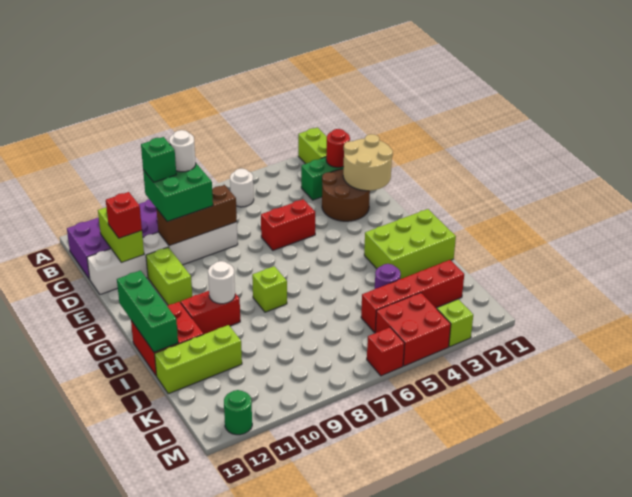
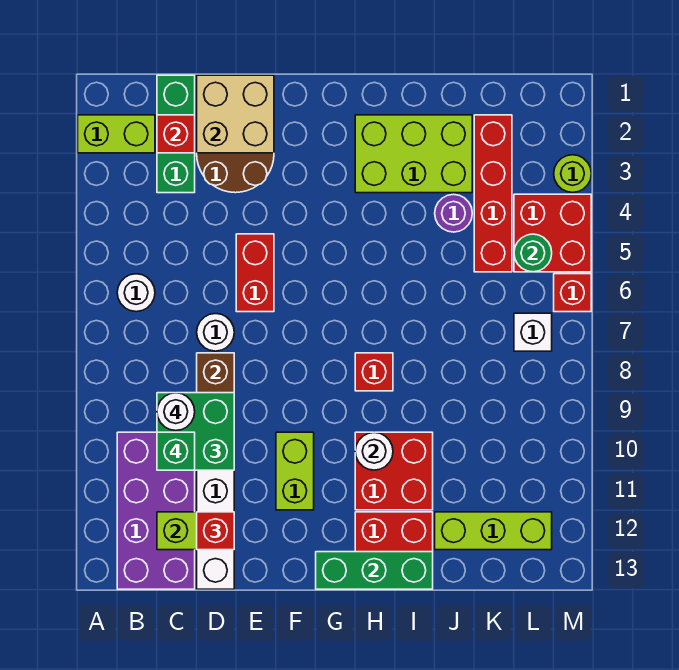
red 1x1 round brick [326,129,350,167] -> red 1x1 brick [157,115,195,153]
tan 2x2 round brick [343,134,393,191] -> tan 2x2 brick [197,75,274,153]
none -> white 1x1 round brick [197,314,234,351]
lime 1x2 brick [146,247,192,305] -> lime 1x2 brick turned to [276,432,314,510]
lime 2x3 brick [364,209,456,279] -> lime 2x3 brick turned to [355,115,472,193]
lime 1x1 brick [252,266,287,312] -> red 1x1 brick [355,353,393,391]
red 1x2 brick [181,291,240,334] -> red 2x2 brick [355,432,433,510]
lime 1x3 brick [155,325,242,394] -> lime 1x3 brick turned to [435,512,552,550]
none -> white 1x1 brick [514,313,552,351]
lime 1x1 brick [437,299,473,347] -> lime 1x1 round brick [554,155,591,192]
green 1x1 round brick [224,390,252,435] -> green 1x1 round brick moved to [514,234,552,272]

